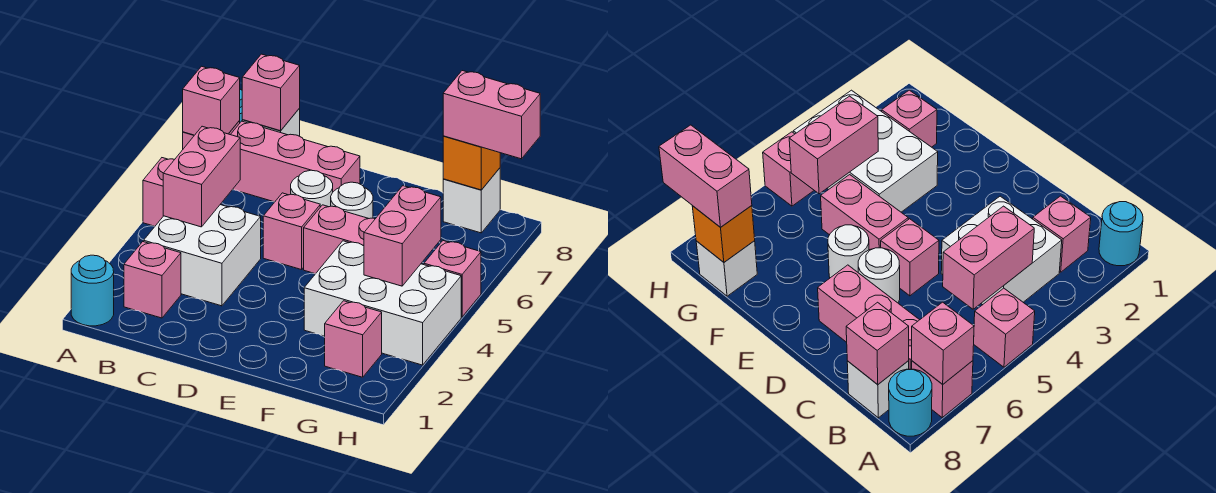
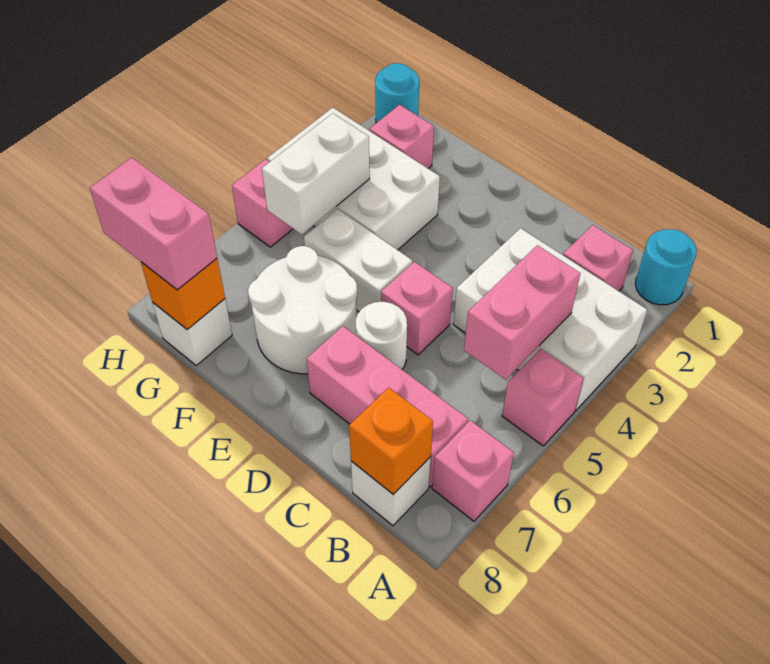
pink 1x1 brick [183,66,240,135] -> none
cyan 1x1 round brick [889,369,932,436] -> cyan 1x1 round brick moved to [375,63,419,123]
white 2x2 brick [144,205,261,306] -> white 2x3 brick [453,228,647,411]
pink 1x1 brick [242,54,300,131] -> orange 1x1 brick [349,387,433,495]
pink 1x2 brick [304,205,375,274] -> white 1x2 brick [304,209,412,312]
white 1x1 round brick [331,182,373,219] -> white 2x2 round brick [248,246,357,374]
pink 1x2 brick [364,186,441,286] -> white 1x2 brick [262,113,370,234]

